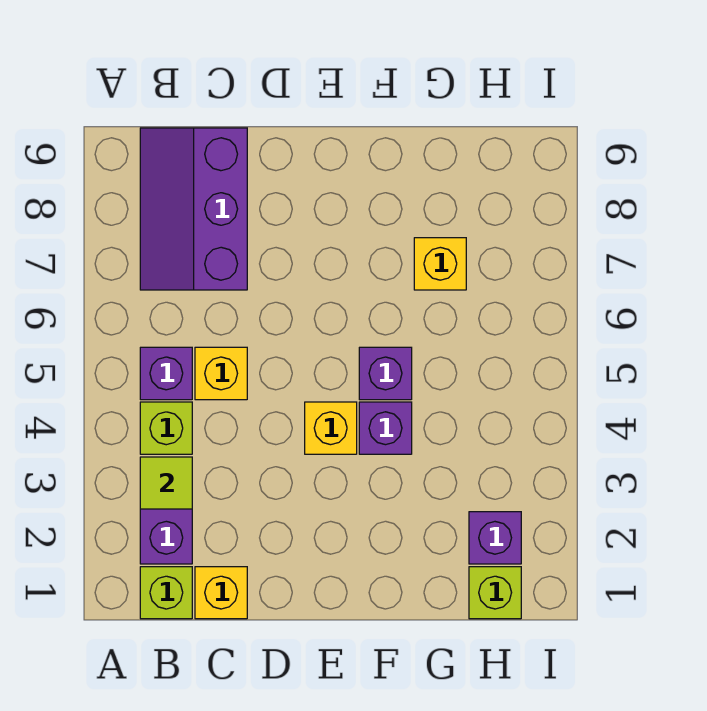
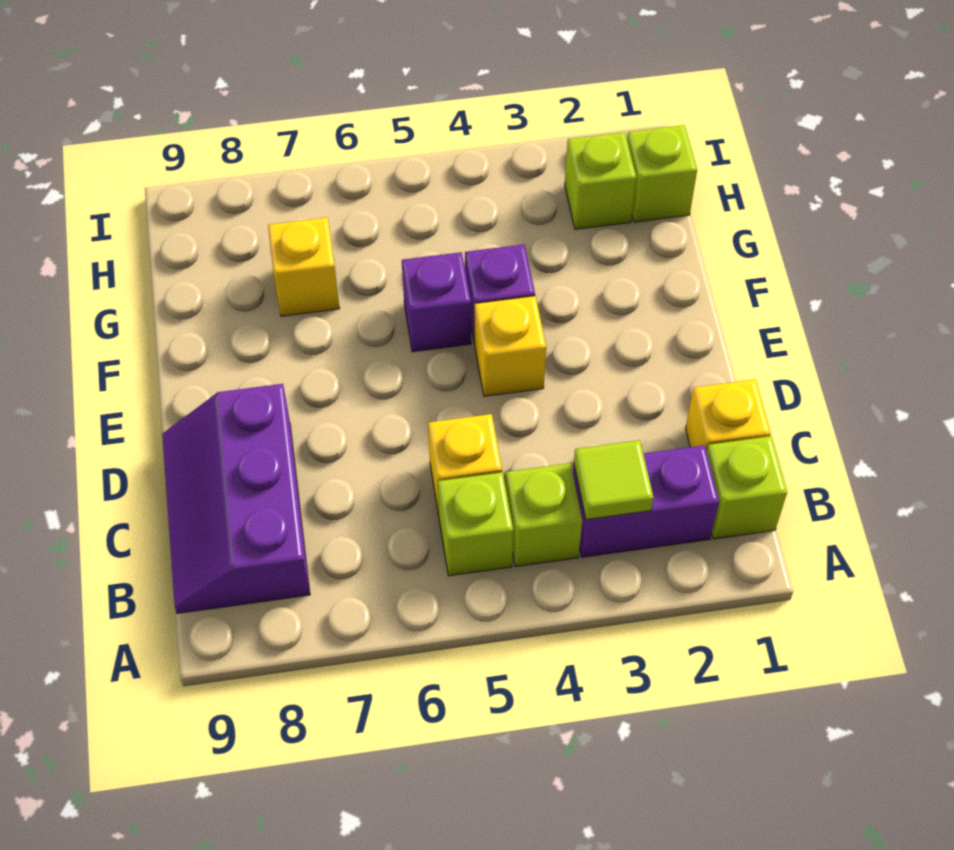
purple 1x1 brick [140,347,192,400] -> lime 1x1 brick [438,472,513,576]
purple 2x3 slope [140,128,247,290] -> purple 2x3 slope turned to [162,384,310,614]
purple 1x1 brick [469,512,521,564] -> lime 1x1 brick [565,132,636,229]

